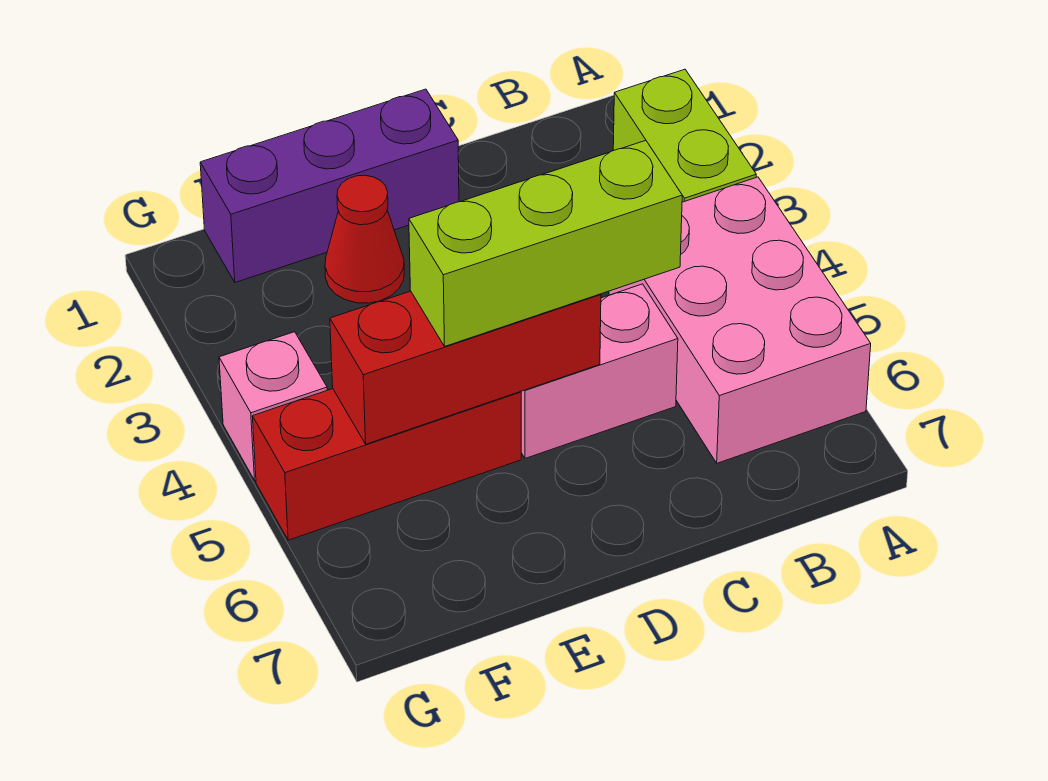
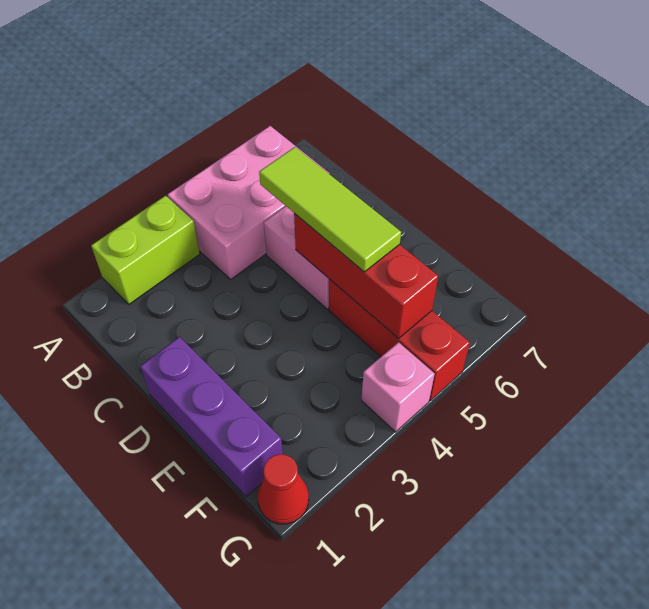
lime 1x3 brick [409,141,682,346] -> lime 1x3 tile [259,147,401,272]
red 1x1 cone [325,175,404,303] -> red 1x1 cone moved to [258,454,309,524]

